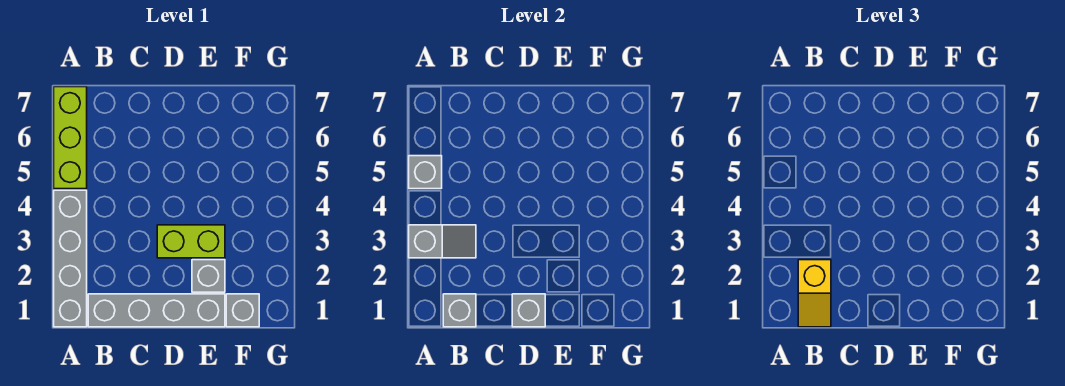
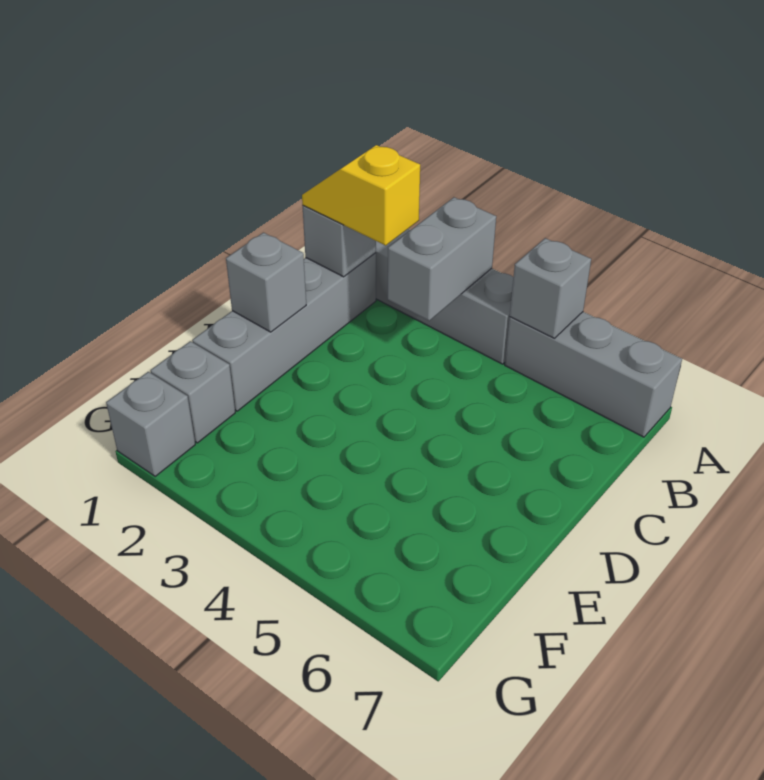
grey 1x2 slope [409,225,476,258] -> grey 1x2 brick [388,197,496,321]
lime 1x3 brick [54,87,87,189] -> grey 1x3 brick [505,312,682,437]
lime 1x2 brick [157,225,225,258] -> none
grey 1x1 brick [192,260,225,292] -> grey 1x1 brick moved to [106,372,195,476]

